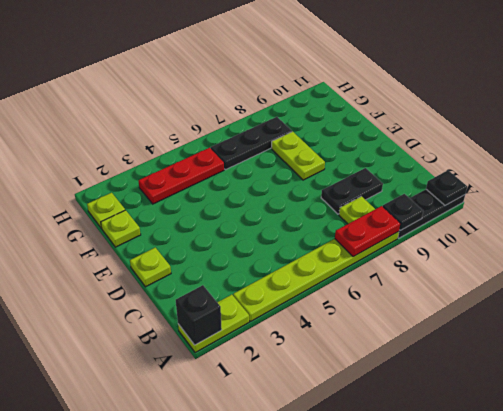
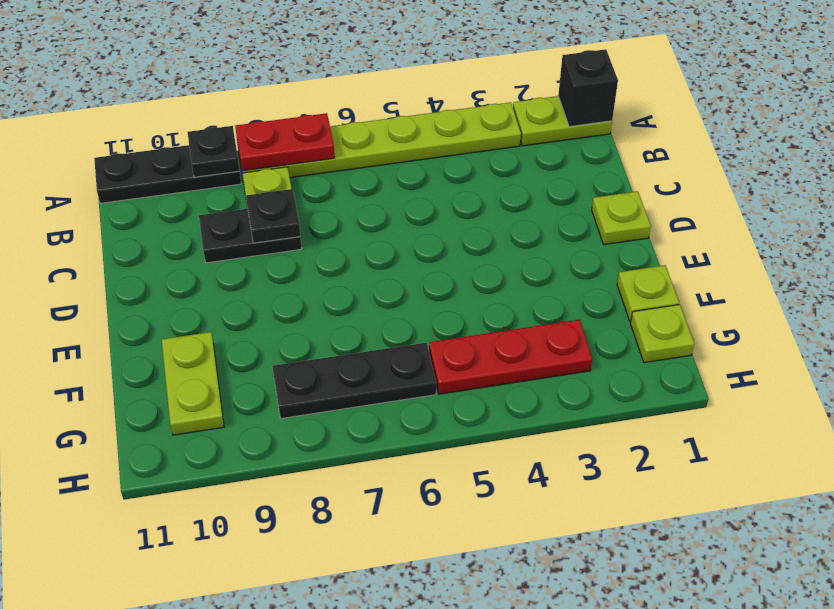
black 1x1 plate [426,170,467,205] -> black 1x1 plate moved to [246,189,300,243]
lime 1x2 plate [272,132,325,180] -> lime 1x2 plate moved to [162,332,224,435]

